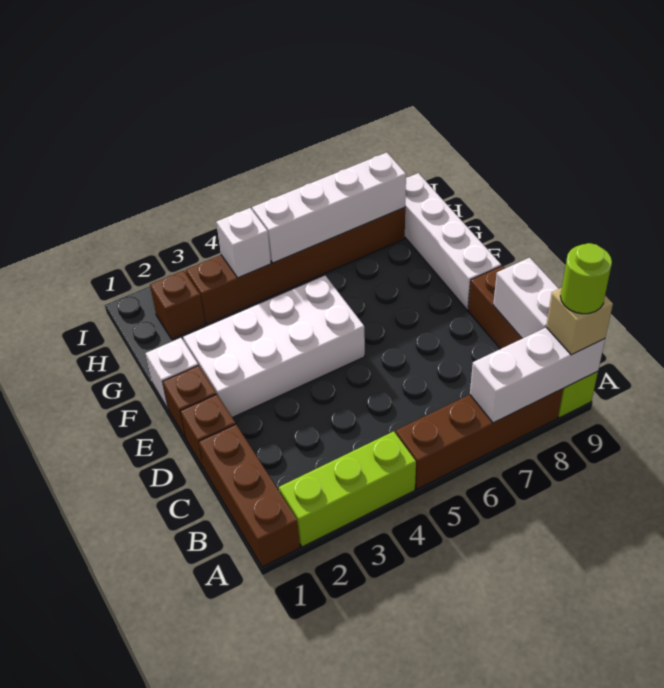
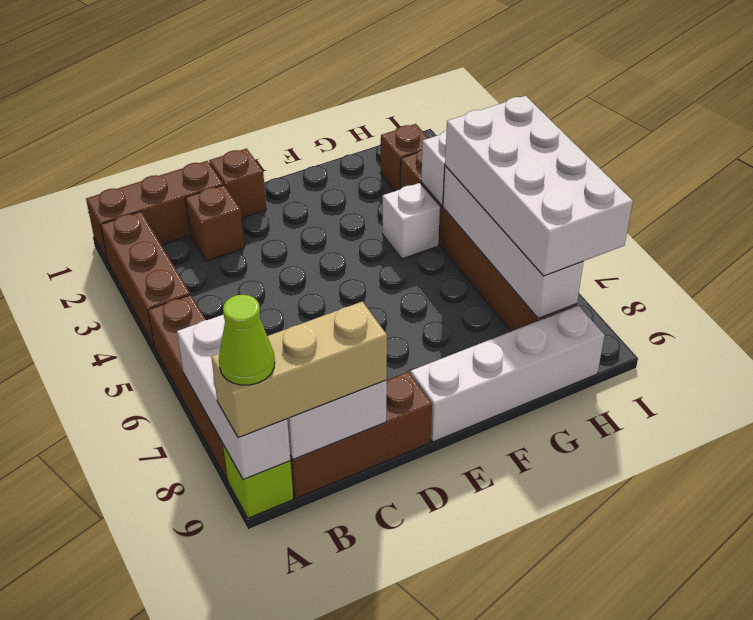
lime 1x3 brick [279,431,416,547] -> brown 1x3 brick [101,212,190,347]
tan 1x1 brick [546,288,613,355] -> tan 1x3 brick [211,301,387,438]
lime 1x1 round brick [561,243,612,314] -> lime 1x1 cone [219,295,275,385]
brown 1x1 brick [163,365,216,439] -> brown 1x1 brick moved to [185,185,244,261]
white 2x4 brick [183,276,365,418] -> white 2x4 brick moved to [445,96,633,276]
white 1x1 brick [145,338,198,410] -> white 1x1 brick moved to [383,183,440,259]

